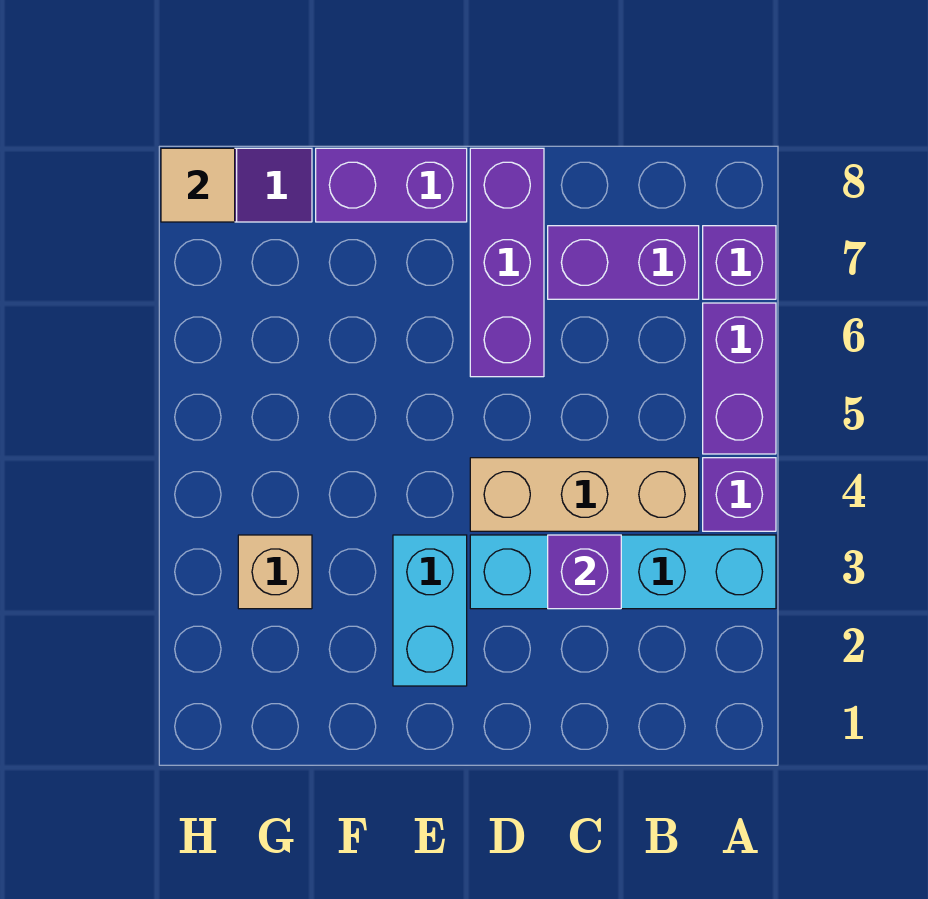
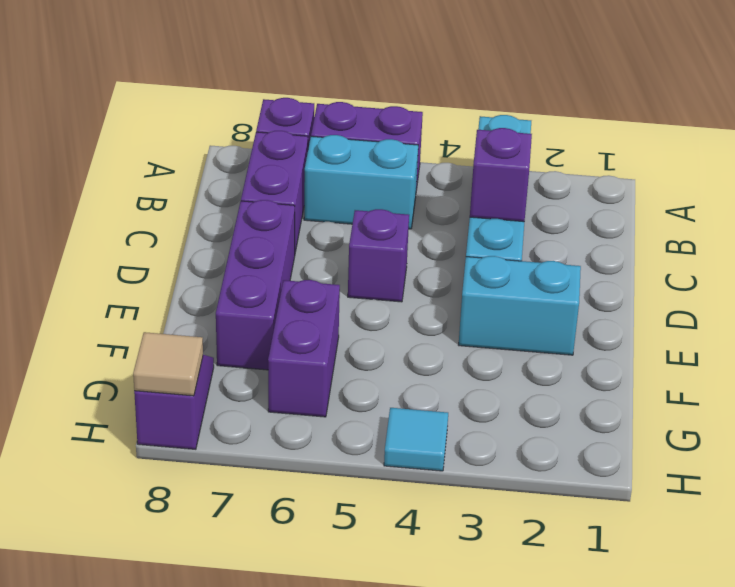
purple 1x1 brick [703,458,776,531] -> purple 1x1 brick moved to [348,209,409,302]
tan 1x3 brick [470,458,699,531] -> none
none -> cyan 1x2 brick [304,135,418,229]
purple 1x3 brick [470,148,544,377] -> purple 1x3 brick turned to [216,200,295,370]
purple 1x2 brick [316,148,467,222] -> purple 1x2 brick moved to [268,280,340,417]
tan 1x1 brick [238,535,312,609] -> none
none -> cyan 1x1 tile [384,408,448,471]

